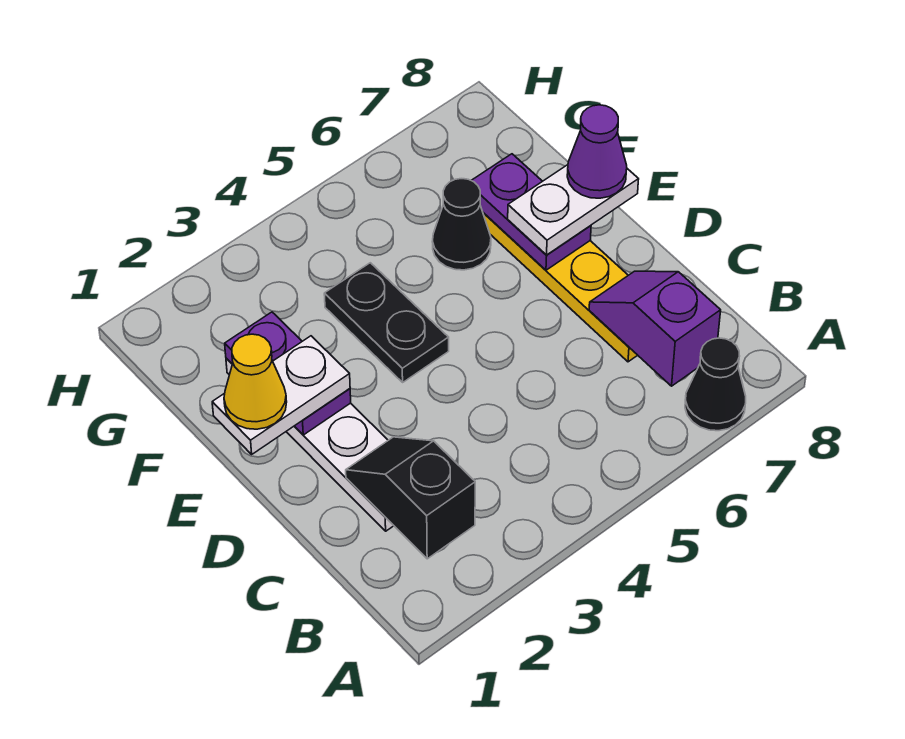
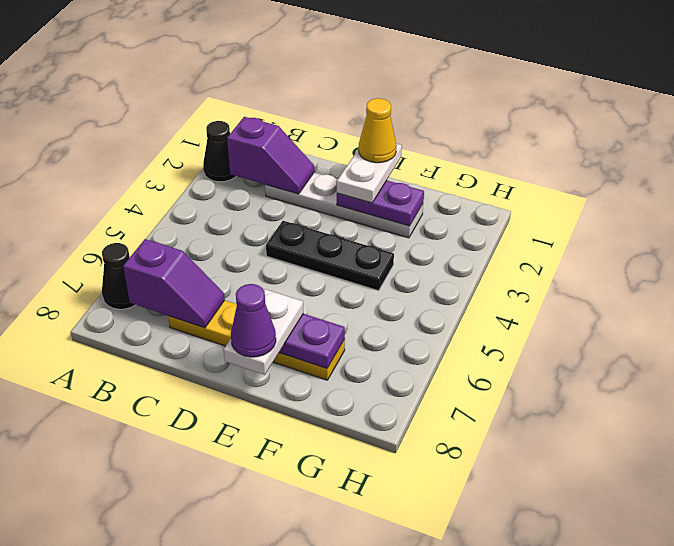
black 1x2 slope [346,437,475,559] -> purple 1x2 slope [227,117,314,194]
black 1x2 plate [324,263,449,382] -> black 1x3 plate [266,221,394,291]
black 1x1 cone [432,179,491,270] -> black 1x1 cone moved to [203,121,236,182]

